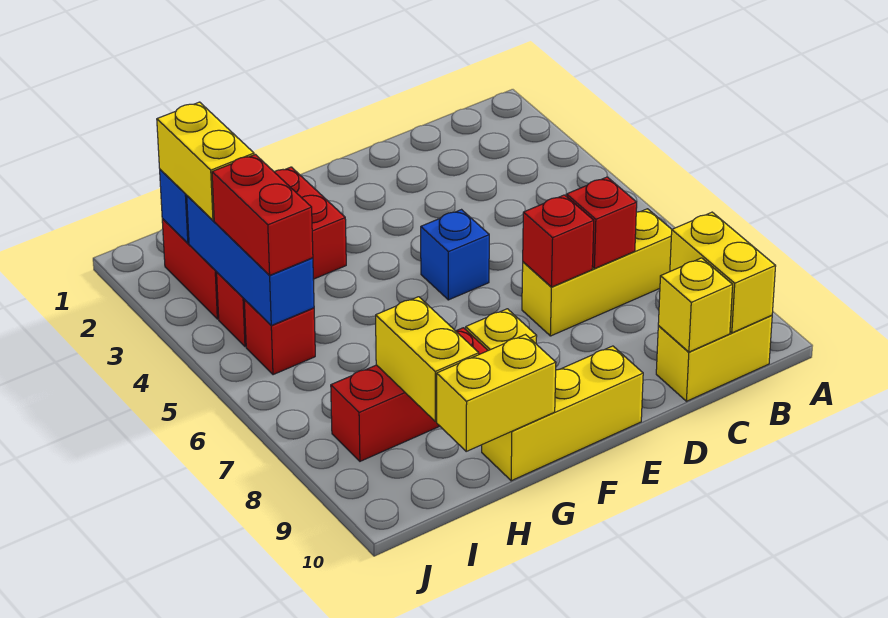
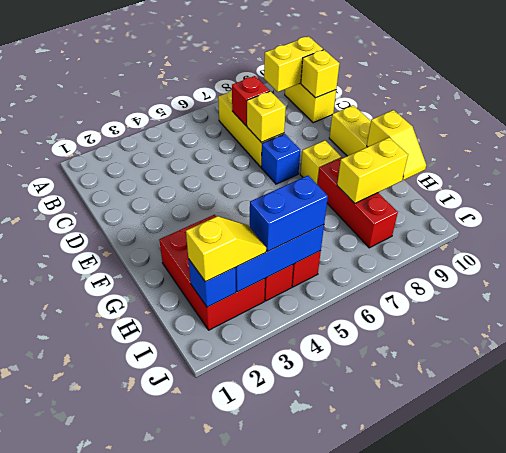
red 1x1 brick [523,195,594,287] -> yellow 1x1 brick [247,91,286,142]
blue 1x1 brick [421,210,489,300] -> blue 1x1 brick moved to [261,134,300,184]
yellow 1x2 brick [437,335,556,451] -> yellow 1x2 slope [367,110,426,180]
yellow 1x2 brick [157,102,254,220] -> yellow 1x2 slope [186,216,266,282]
red 1x2 brick [212,154,313,275] -> blue 1x2 brick [250,176,328,252]

